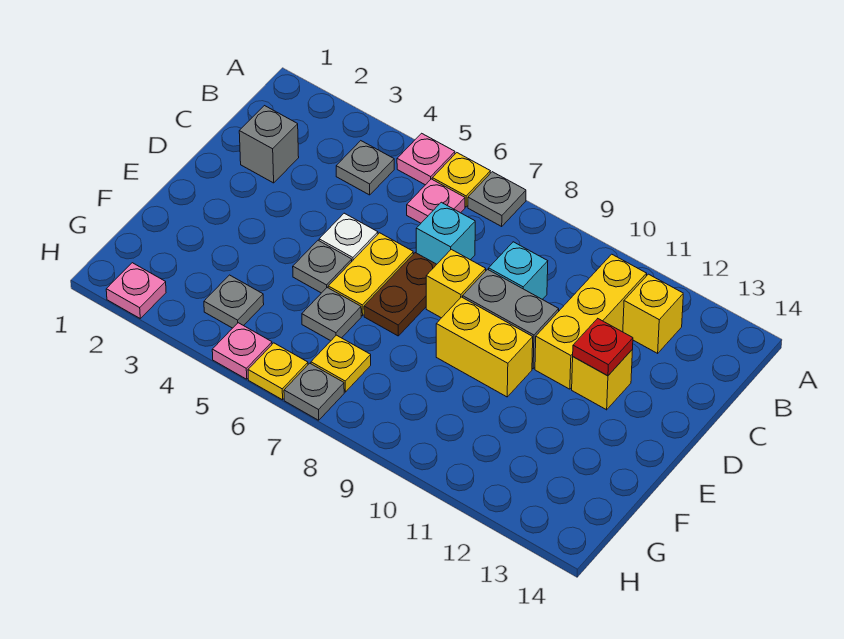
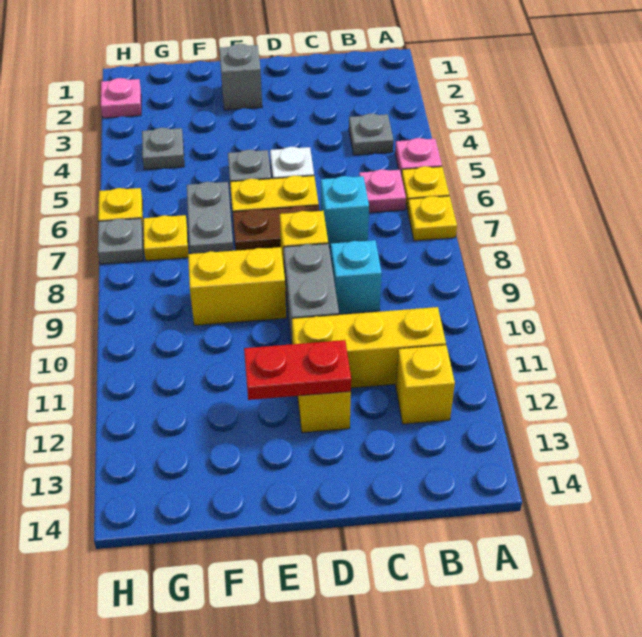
grey 1x1 plate [468,172,526,226] -> yellow 1x1 plate [408,196,457,241]
grey 1x1 brick [239,106,299,183] -> grey 1x1 brick moved to [219,44,262,110]
red 1x1 plate [573,319,633,376] -> red 1x2 plate [244,340,351,400]
yellow 1x2 brick [436,297,533,397] -> yellow 1x2 brick turned to [188,247,286,325]
grey 1x1 plate [302,288,361,341] -> grey 1x2 plate [187,182,233,254]
pink 1x1 plate [212,323,272,379] -> none

